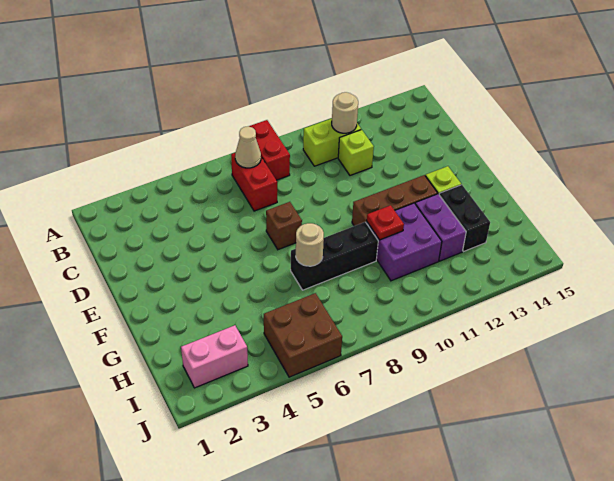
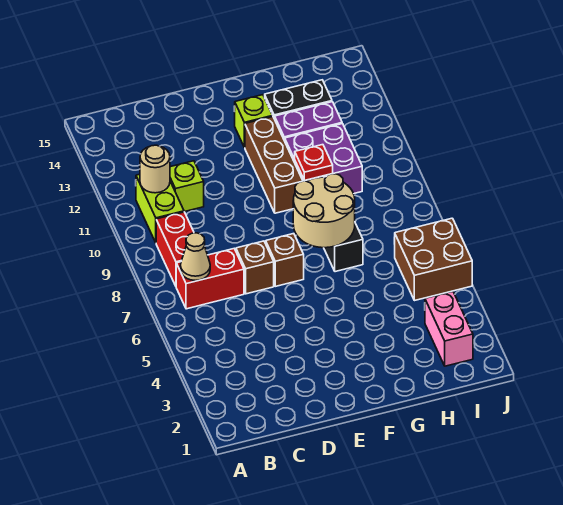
red 1x2 brick [249,120,290,180] -> red 1x2 brick turned to [156,212,194,286]
none -> brown 1x1 brick [236,241,274,294]
tan 1x1 round brick [296,223,324,266] -> tan 2x2 round brick [293,174,355,248]

